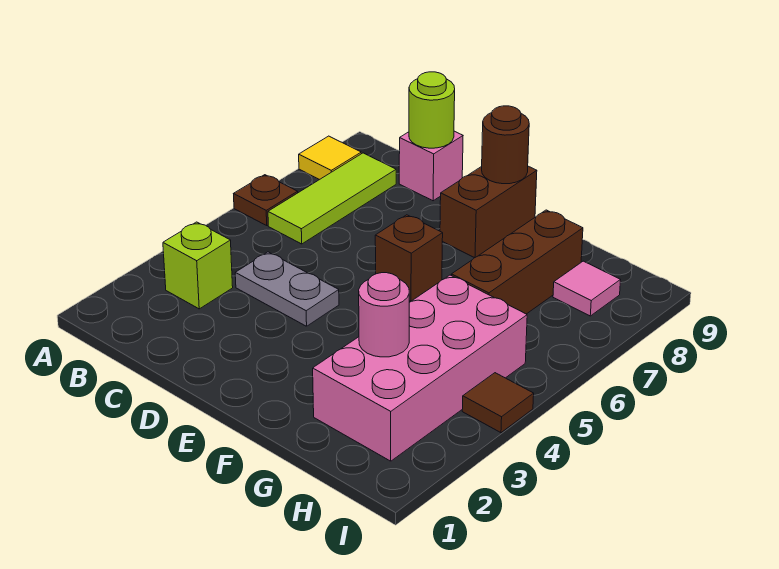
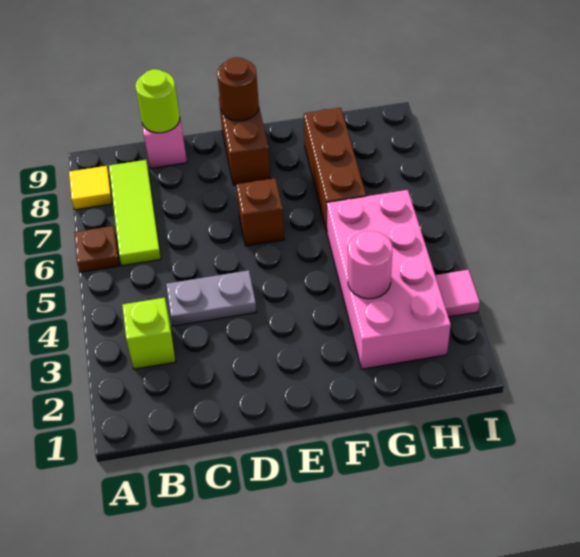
pink 1x1 tile [553,261,621,316] -> pink 1x1 tile moved to [435,270,480,317]
brown 1x1 tile [462,373,534,433] -> none

